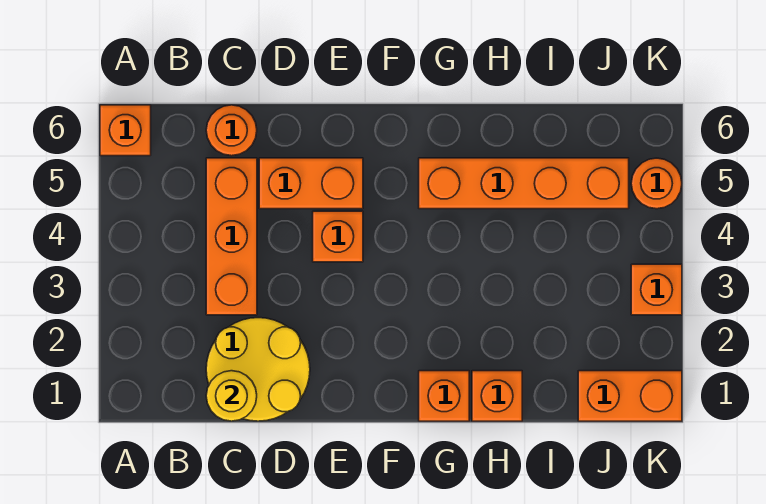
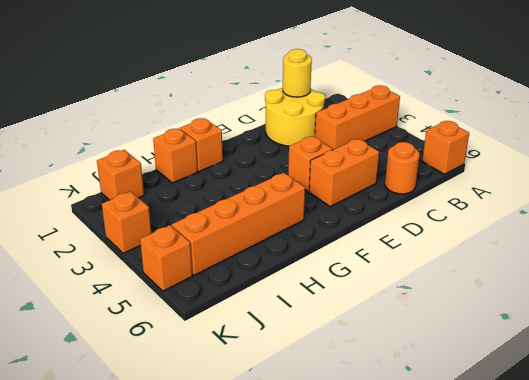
orange 1x3 brick [206,158,257,315] -> orange 1x3 brick turned to [315,85,400,150]
orange 1x2 brick [578,371,682,421] -> orange 1x1 brick [97,150,144,200]
orange 1x1 round brick [631,158,682,209] -> orange 1x1 brick [140,225,192,291]

